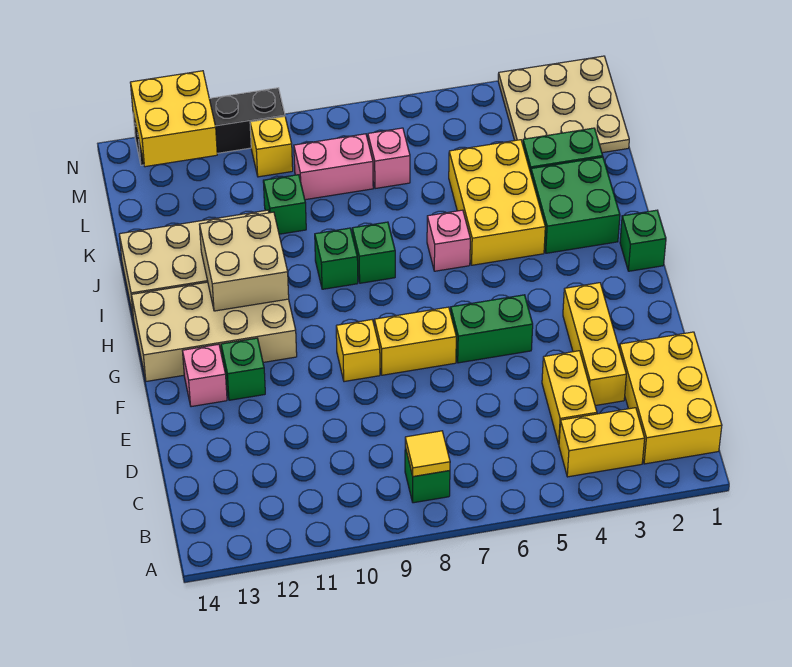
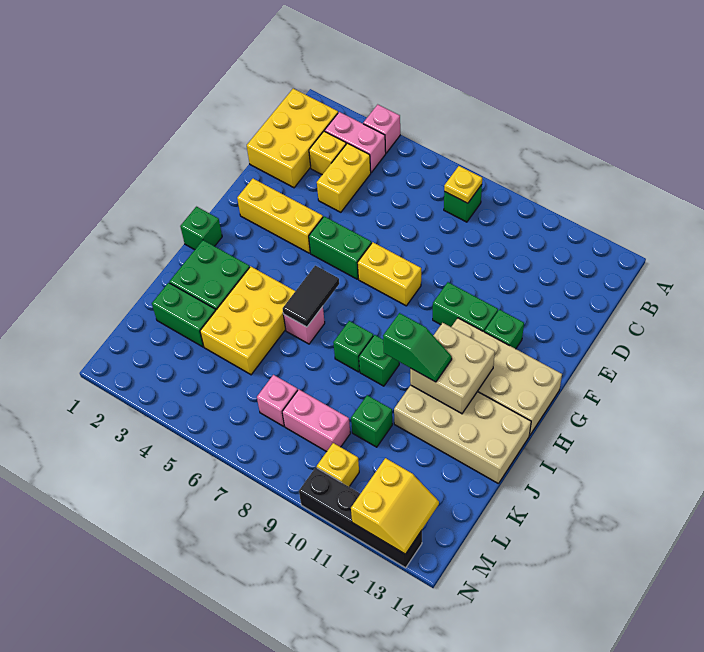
yellow 1x2 brick [559,408,645,477] -> pink 1x2 brick [325,112,386,172]
yellow 1x1 tile [405,431,450,477] -> yellow 1x1 plate [444,166,482,203]
yellow 1x3 brick [563,283,626,406] -> yellow 1x3 brick turned to [237,179,323,253]
yellow 1x1 brick [336,320,380,382] -> yellow 1x1 brick moved to [309,131,346,175]
none -> green 1x2 brick [433,282,498,332]
pink 1x1 brick [183,344,227,407] -> pink 1x1 brick moved to [363,105,400,153]
none -> black 1x2 tile [283,266,339,327]
none -> green 1x2 slope [383,313,452,382]
tan 3x3 plate [498,56,629,153] -> none
yellow 2x2 brick [130,71,217,167] -> yellow 2x2 slope [351,458,439,554]

